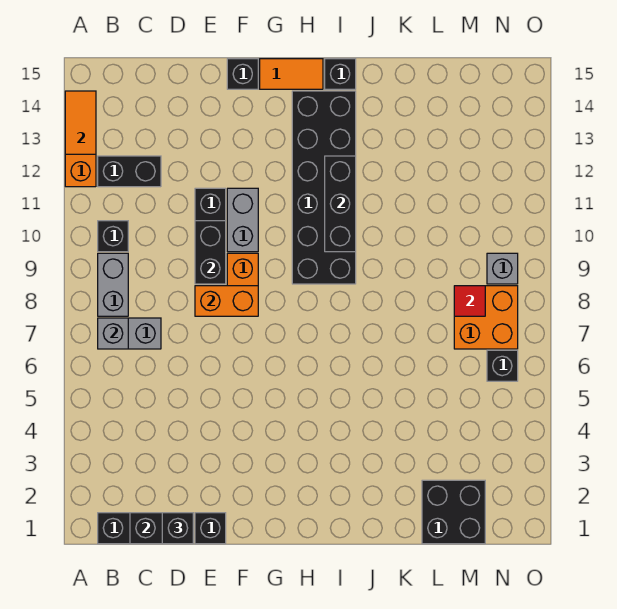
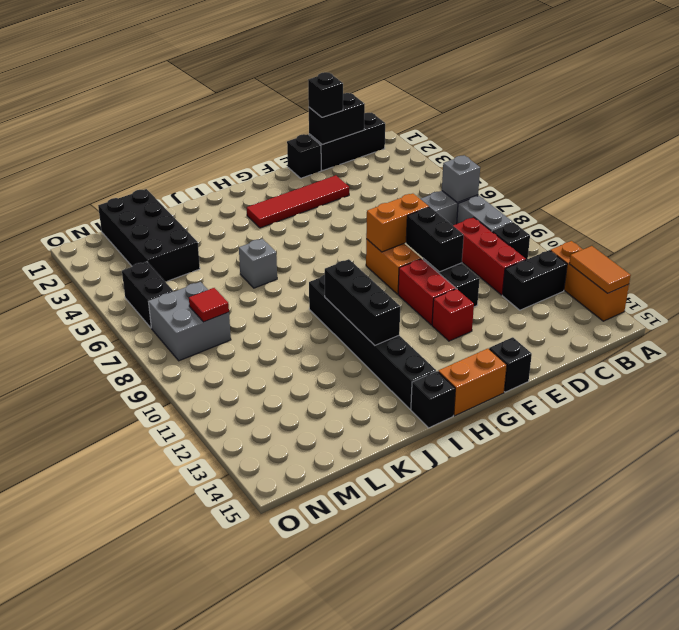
none -> red 1x3 brick [453,217,526,295]
none -> red 1x4 tile [247,175,349,228]
grey 1x2 brick [227,188,258,252] -> red 1x2 brick [398,259,456,325]
none -> red 1x1 brick [432,289,474,341]
orange 1x2 tile [260,59,323,89] -> orange 1x2 brick [438,349,507,416]
black 2x6 brick [292,91,356,284] -> black 1x6 brick [309,275,436,409]
black 2x2 brick [422,480,485,544] -> black 2x4 brick [98,189,200,282]
orange 2x2 brick [454,286,518,349] -> grey 2x2 brick [149,282,231,361]
black 1x1 brick [487,350,518,381] -> black 1x2 brick [122,262,173,328]
grey 1x1 brick [487,253,518,284] -> grey 1x1 brick moved to [239,239,277,288]

